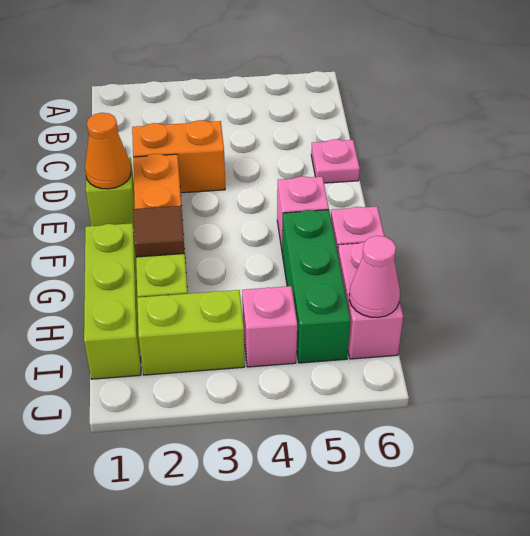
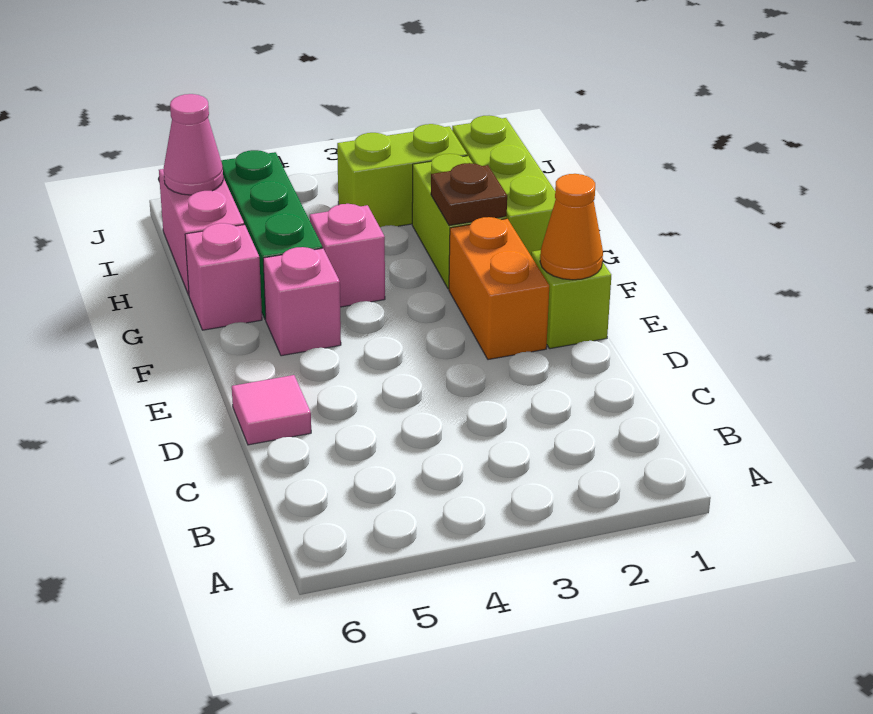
orange 1x2 brick [132,120,225,193] -> none
pink 1x1 plate [311,139,360,183] -> pink 1x1 tile [232,375,311,445]
brown 1x1 tile [133,206,185,257] -> brown 1x1 plate [431,163,507,226]
pink 1x1 brick [242,286,297,367] -> pink 1x1 brick moved to [310,204,385,307]

